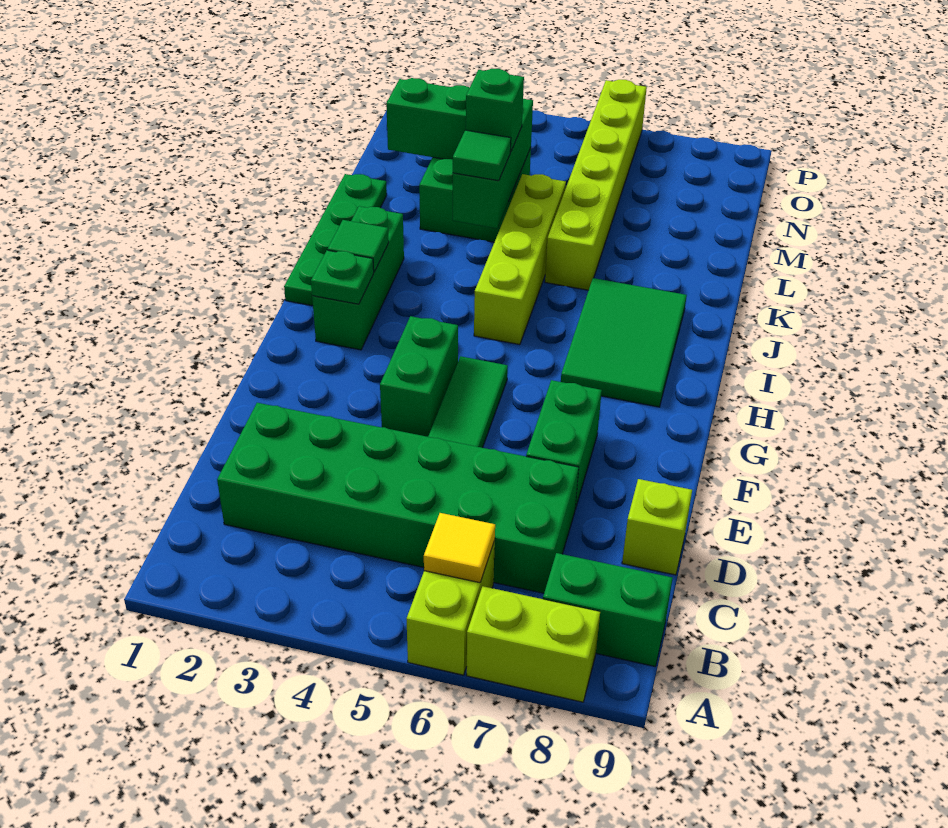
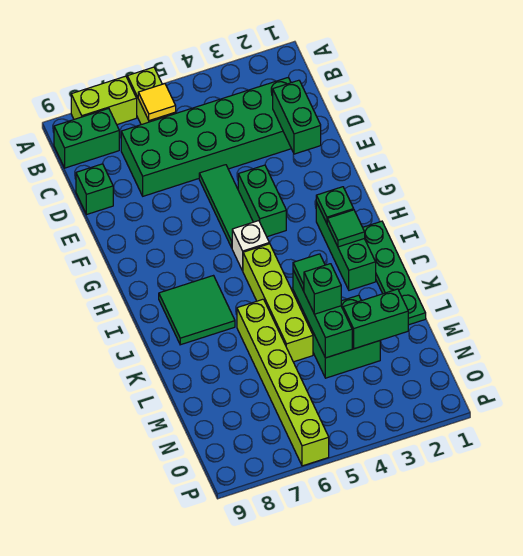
lime 1x1 brick [622,479,692,575] -> green 1x1 brick [76,164,113,214]
green 1x2 brick [526,380,602,509] -> green 1x2 brick moved to [273,80,321,154]
none -> white 1x1 brick [232,221,269,271]
green 2x3 tile [561,278,687,407] -> green 2x2 tile [159,276,235,345]

